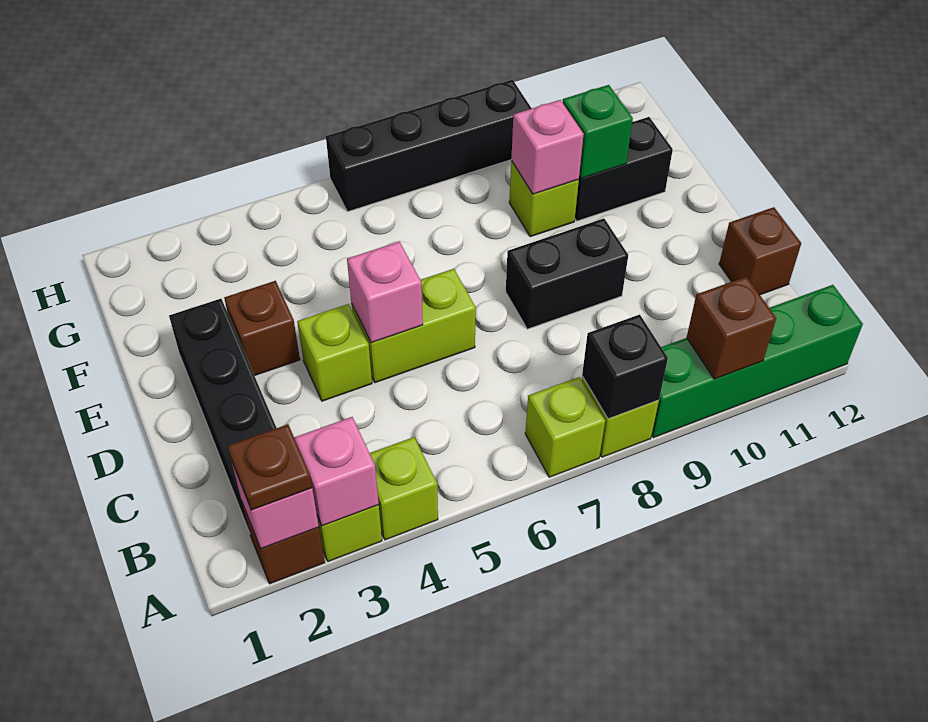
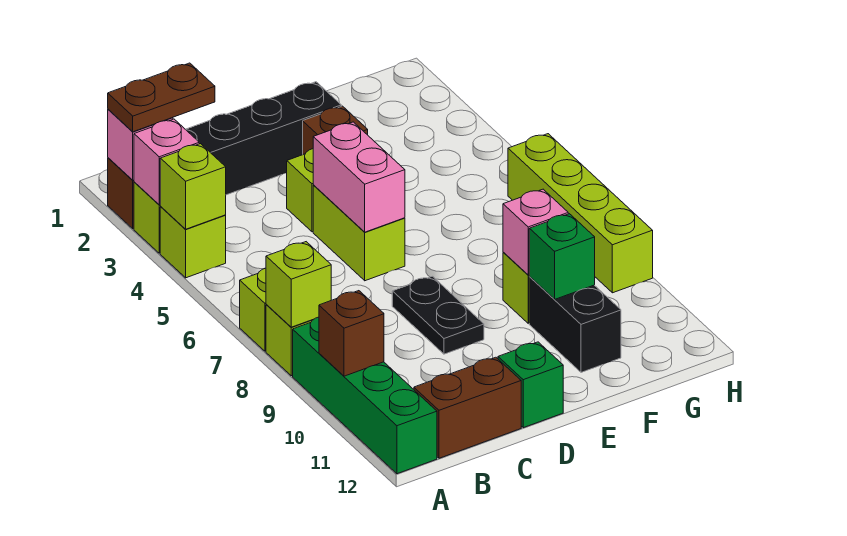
brown 1x1 plate [228,424,312,510] -> brown 1x2 plate [108,63,215,132]
none -> lime 1x1 brick [160,144,226,229]
black 1x1 brick [582,315,668,419] -> lime 1x1 brick [266,242,331,327]
brown 1x1 brick [719,207,801,295] -> brown 1x2 brick [414,357,521,458]
pink 1x1 brick [347,242,423,343] -> pink 1x2 brick [313,122,405,232]
black 1x2 brick [506,219,628,329] -> black 1x2 plate [392,276,484,354]
none -> green 1x1 brick [498,342,563,428]
black 1x4 brick [326,80,532,212] -> lime 1x4 brick [508,134,653,293]

